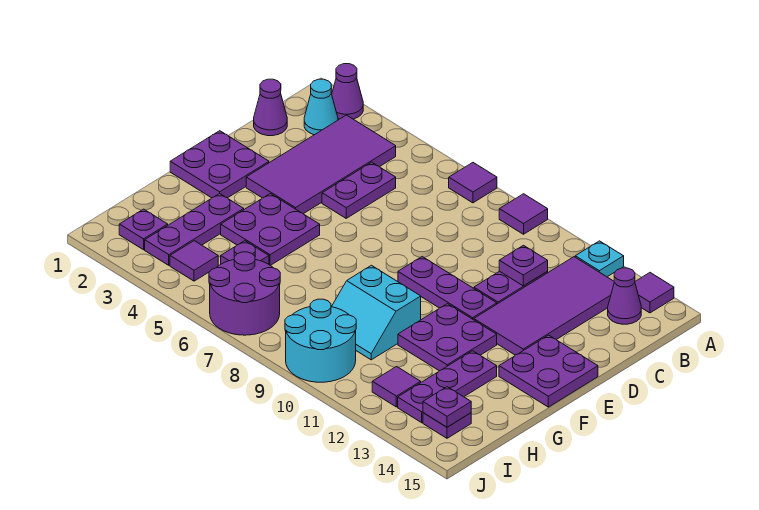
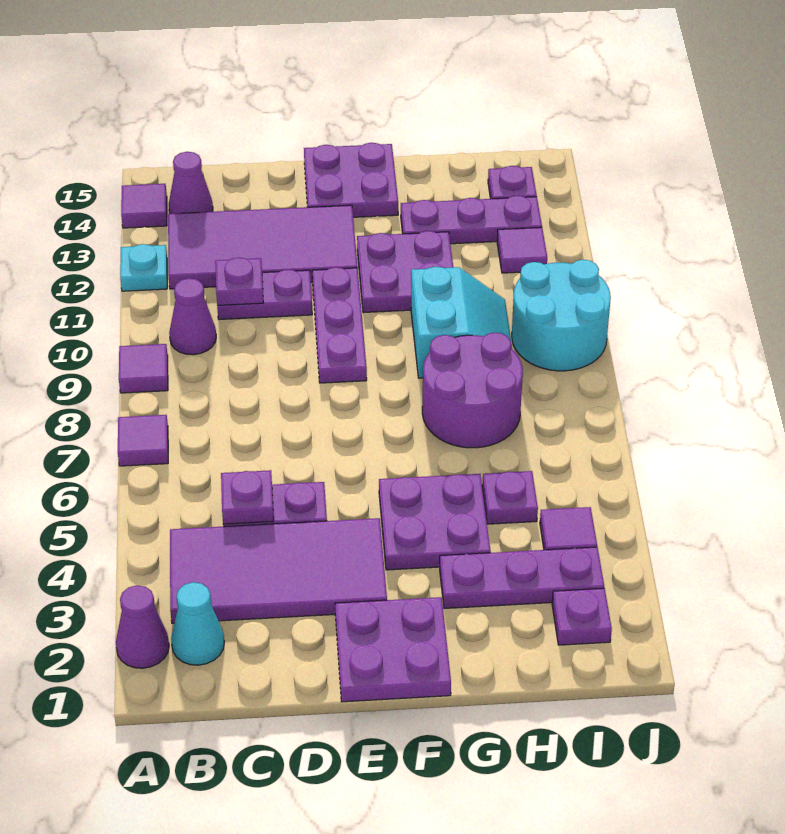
purple 1x1 cone [254,79,287,136] -> purple 1x1 cone moved to [169,278,216,355]
purple 2x2 round brick [209,252,280,335] -> purple 2x2 round brick moved to [422,332,523,448]
purple 1x1 plate [423,387,471,427] -> purple 1x1 plate moved to [221,470,274,524]

